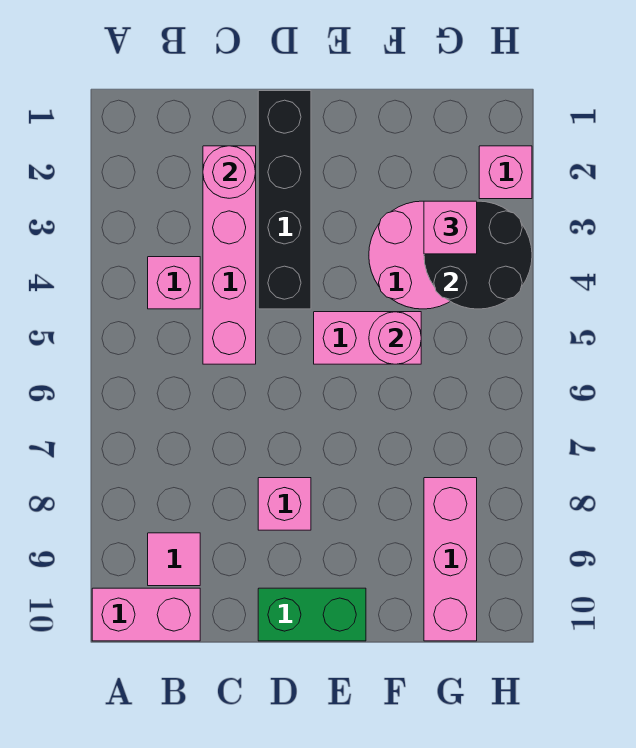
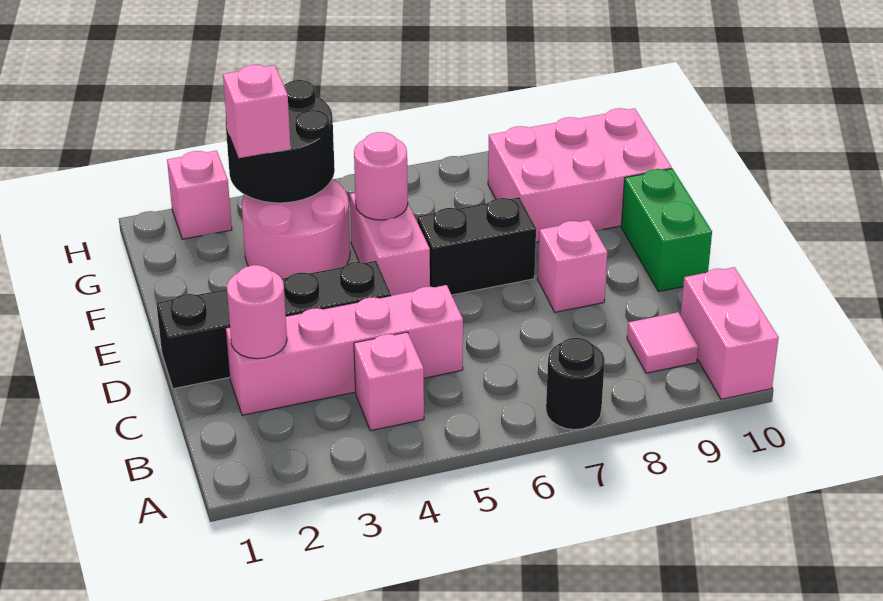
none -> black 1x1 round brick [546,338,605,430]
none -> black 1x2 brick [417,197,536,295]
pink 1x3 brick [424,478,477,641] -> pink 2x3 brick [488,108,672,242]

